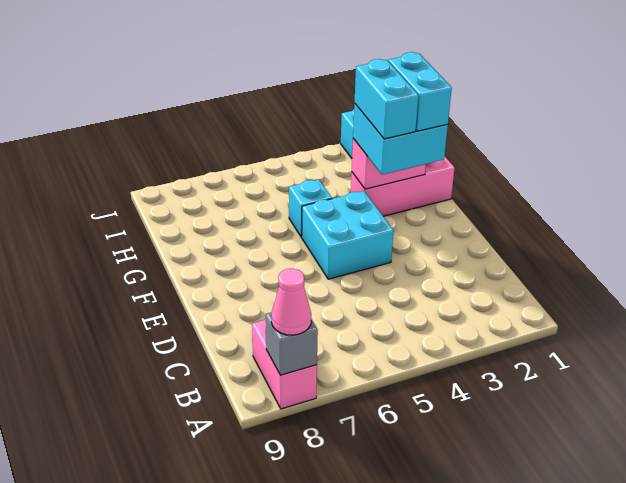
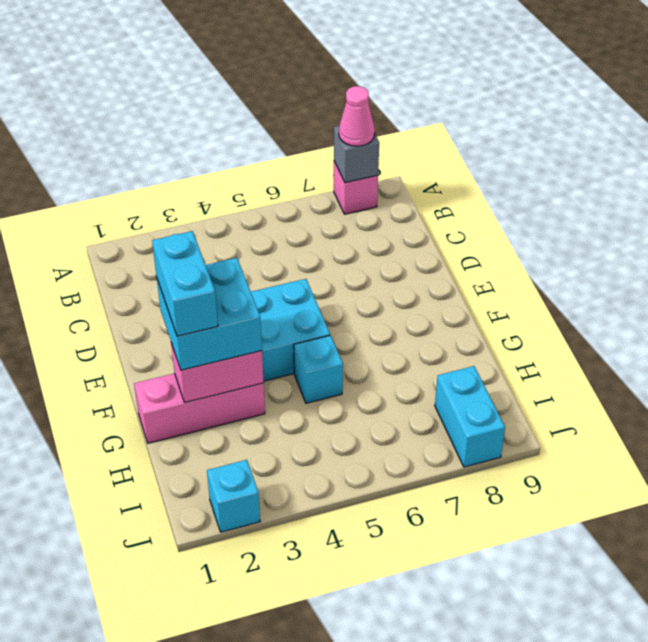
pink 1x2 brick [252,320,317,409] -> pink 1x1 brick [334,162,378,214]
cyan 1x2 brick [354,59,419,139] -> cyan 1x2 brick moved to [435,366,505,467]

